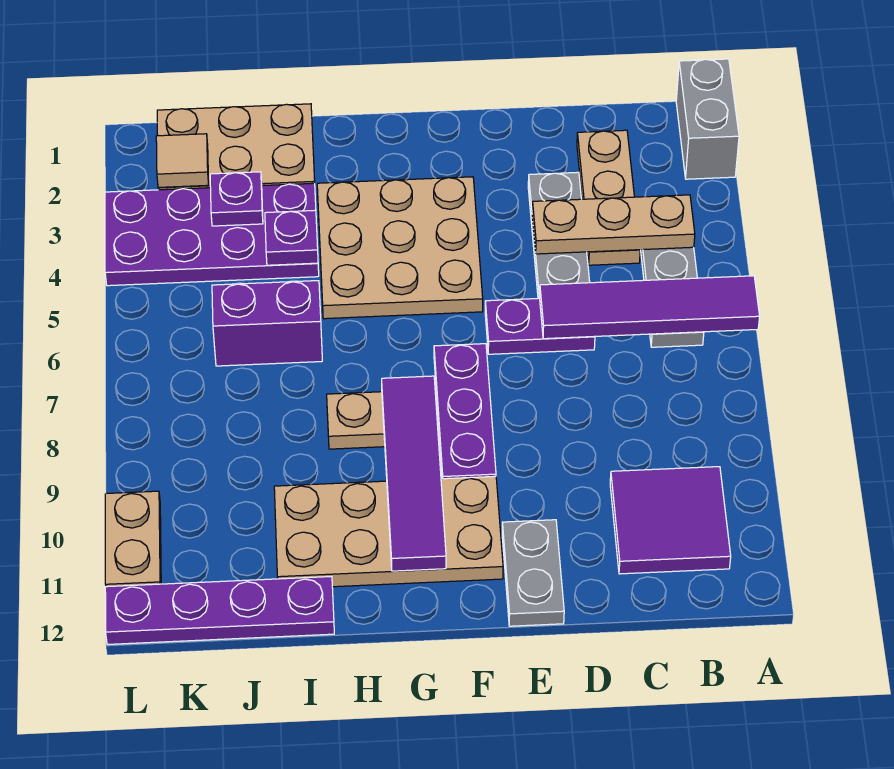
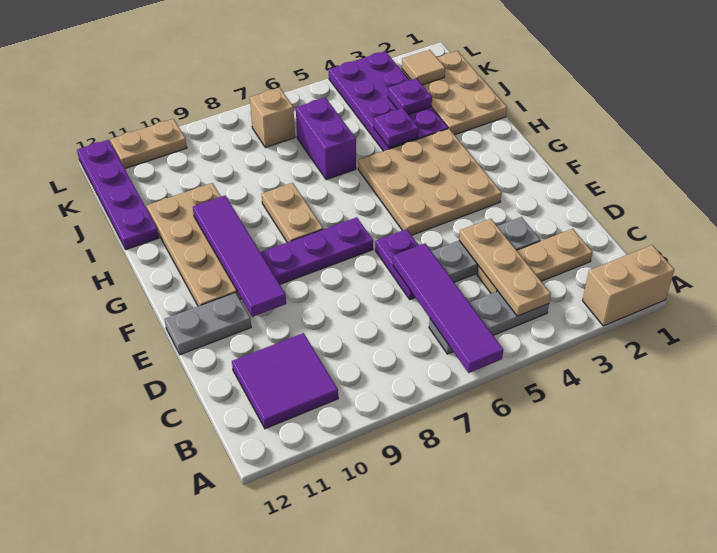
grey 1x2 brick [676,59,739,179] -> tan 1x2 brick [583,245,674,326]
purple 1x4 tile [382,376,446,571] -> purple 1x4 tile turned to [193,196,286,317]
none -> tan 1x1 brick [250,88,295,147]

